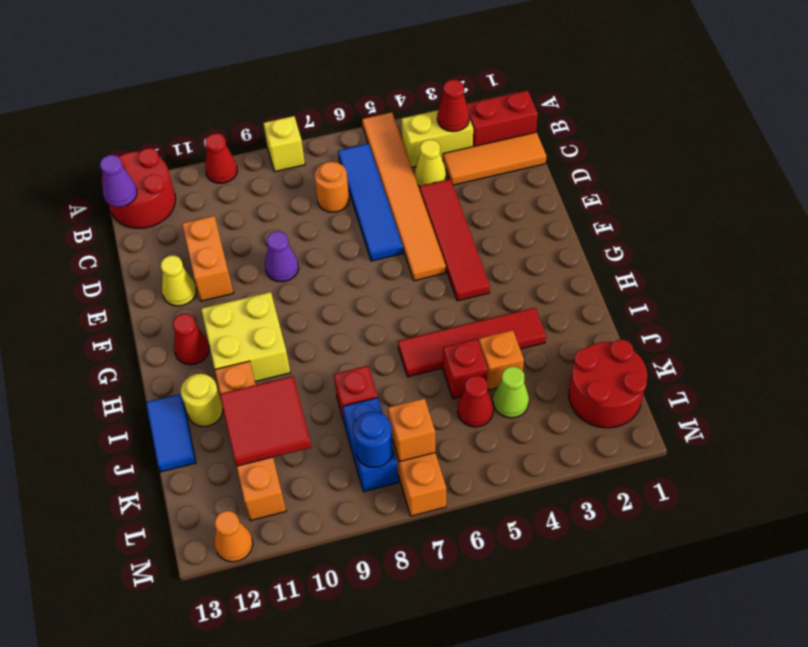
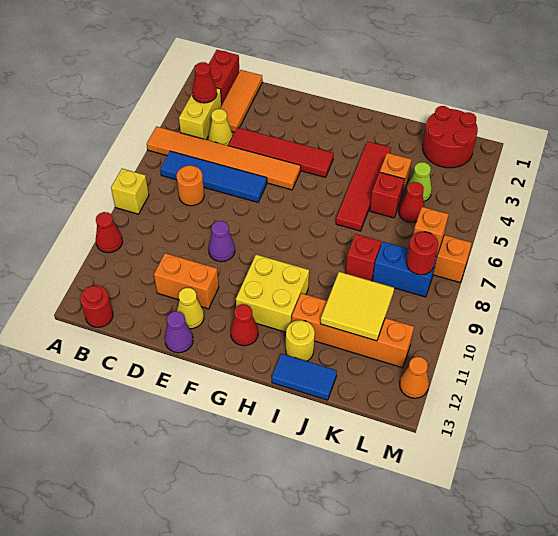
red 2x2 round brick [102,148,176,228] -> red 1x1 round brick [80,285,113,327]
purple 1x1 cone [100,155,137,207] -> purple 1x1 cone moved to [165,311,193,353]
red 2x2 tile [220,376,311,466] -> yellow 2x2 tile [320,272,394,341]
blue 1x1 round brick [353,412,393,467] -> red 1x1 round brick [406,232,438,275]

